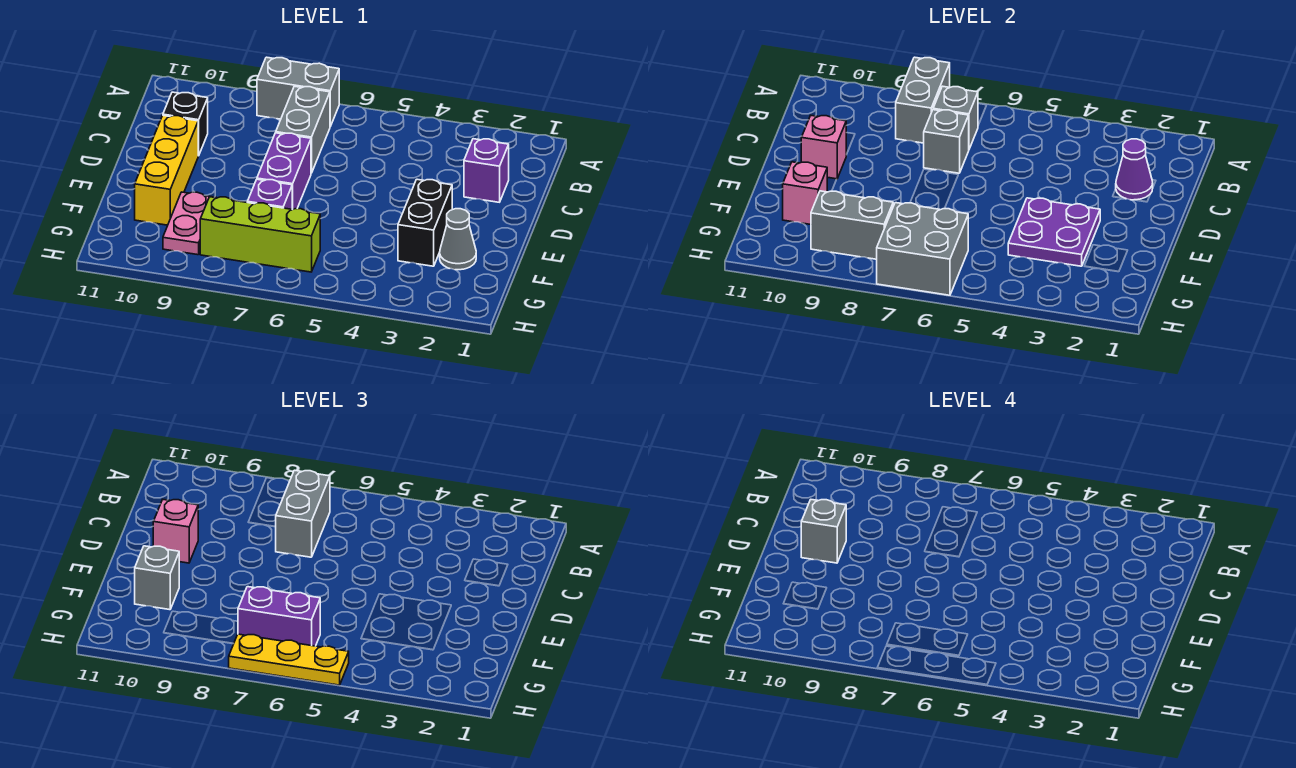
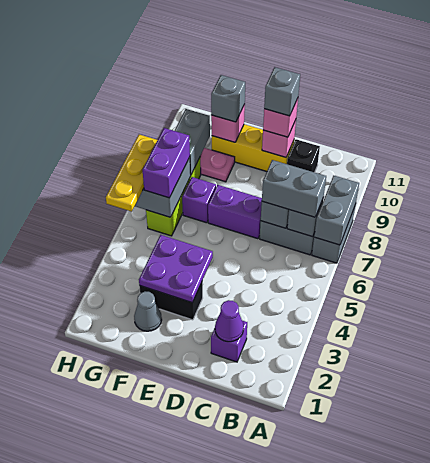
grey 1x2 brick [896,57,950,143] -> grey 1x2 brick turned to [314,176,359,245]

